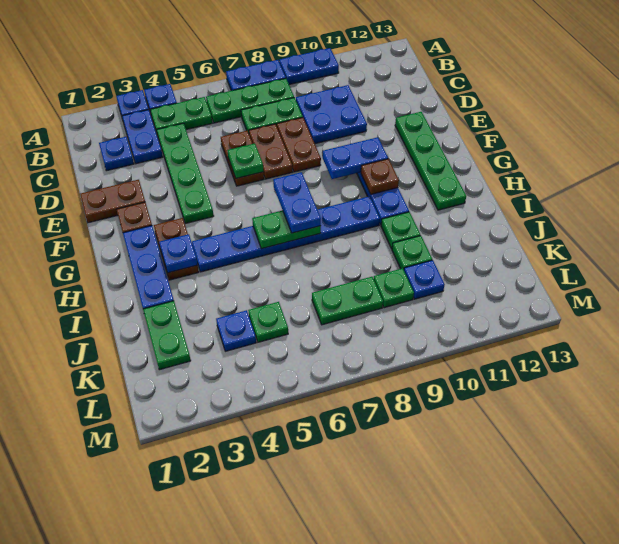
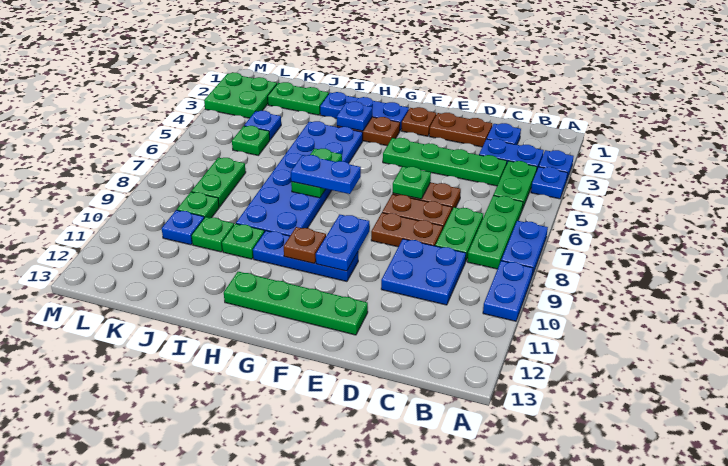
brown 1x2 plate [80,180,145,223] -> brown 1x2 plate turned to [429,113,492,147]
blue 1x6 plate [192,196,380,272] -> blue 2x6 plate [236,121,363,236]
none -> green 2x2 plate [204,73,277,118]

